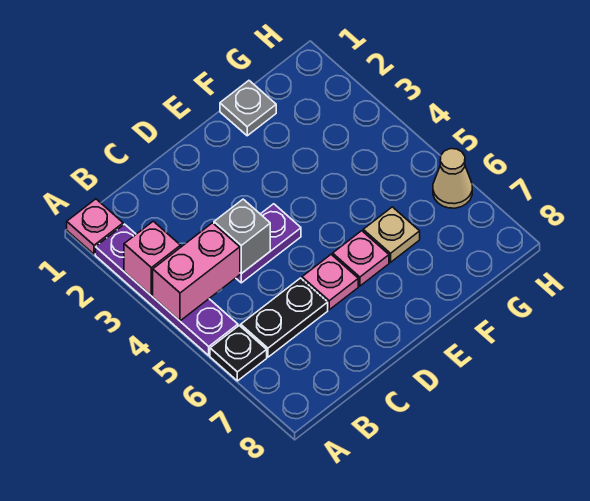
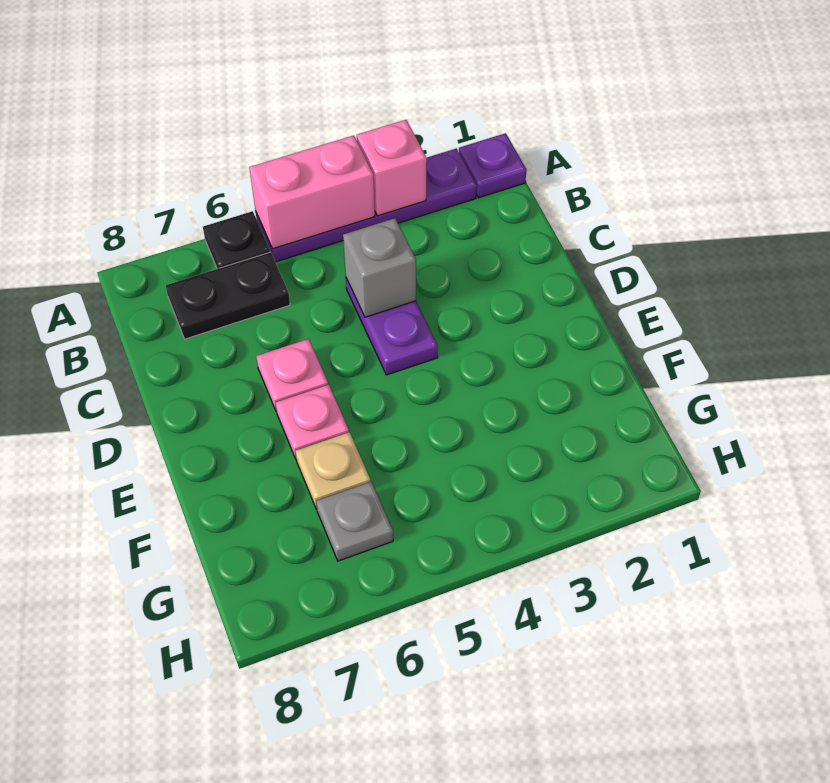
pink 1x1 plate [67,199,123,254] -> purple 1x1 plate [459,133,527,198]
pink 1x2 brick [153,223,240,321] -> pink 1x2 brick turned to [249,136,375,249]
black 1x2 plate [241,278,328,357] -> black 1x2 plate turned to [166,252,290,339]
grey 1x1 plate [220,81,276,136] -> grey 1x1 plate moved to [316,482,393,561]
tan 1x1 cone [433,149,472,208] -> none

